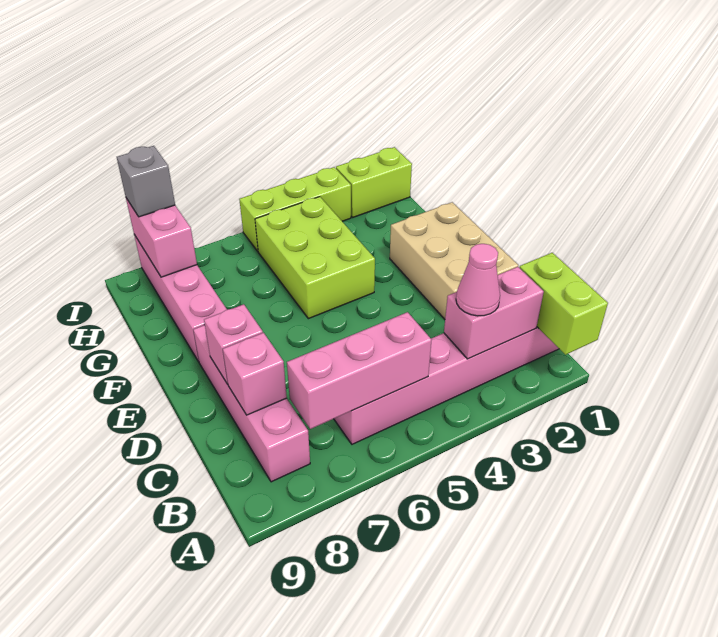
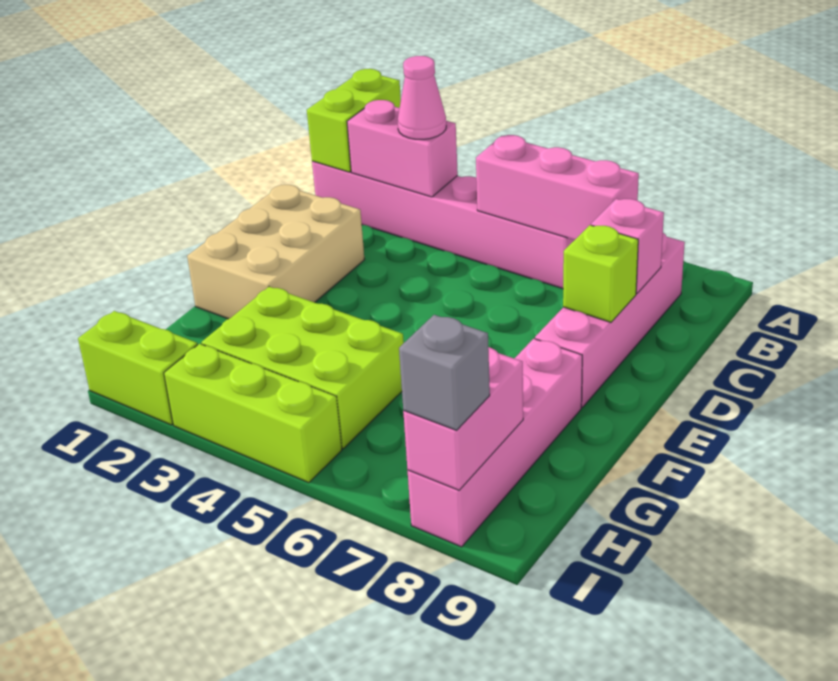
pink 1x1 brick [204,304,263,384] -> lime 1x1 brick [563,225,638,322]
lime 2x3 brick [255,197,375,319] -> lime 2x3 brick turned to [201,287,404,449]

